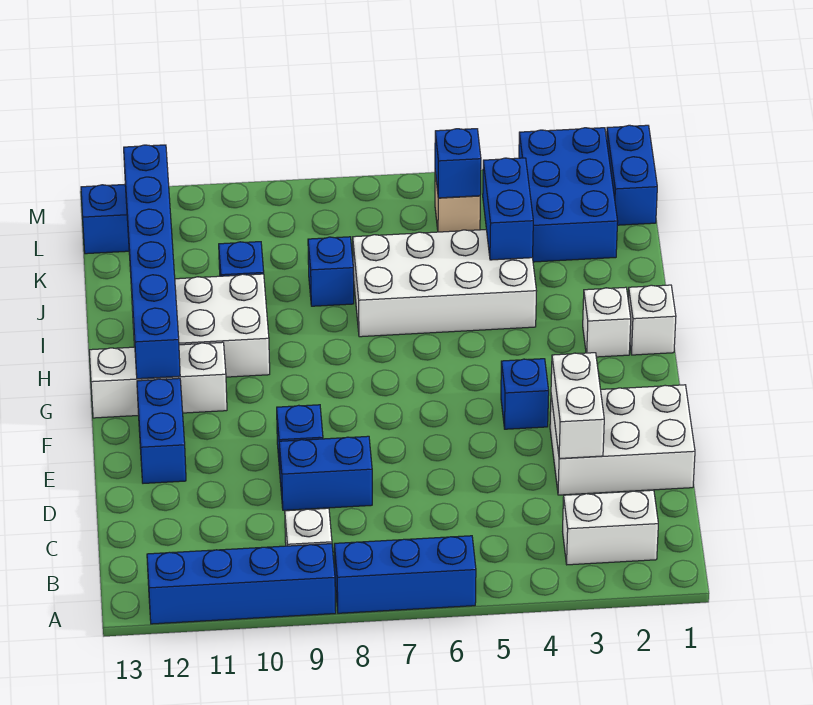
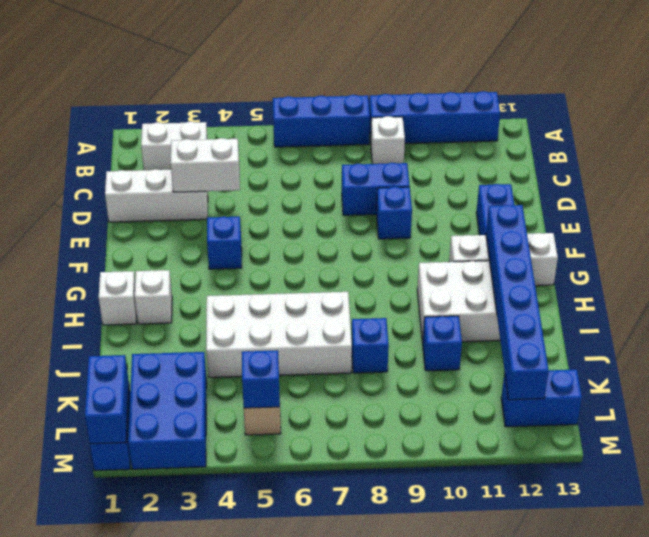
white 2x3 brick [550,385,695,495] -> white 1x3 brick [105,169,208,222]
white 1x2 brick [551,353,604,459] -> white 1x2 brick turned to [171,138,240,192]
blue 1x2 brick [483,158,533,260] -> blue 1x2 brick moved to [85,355,129,444]

